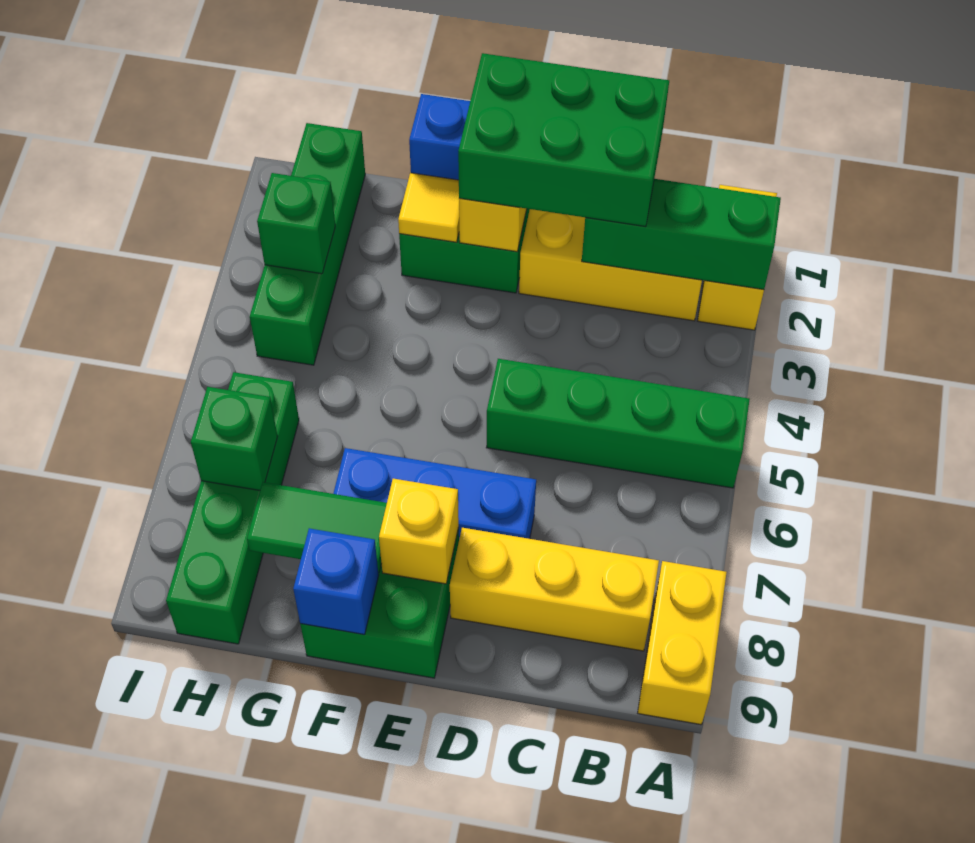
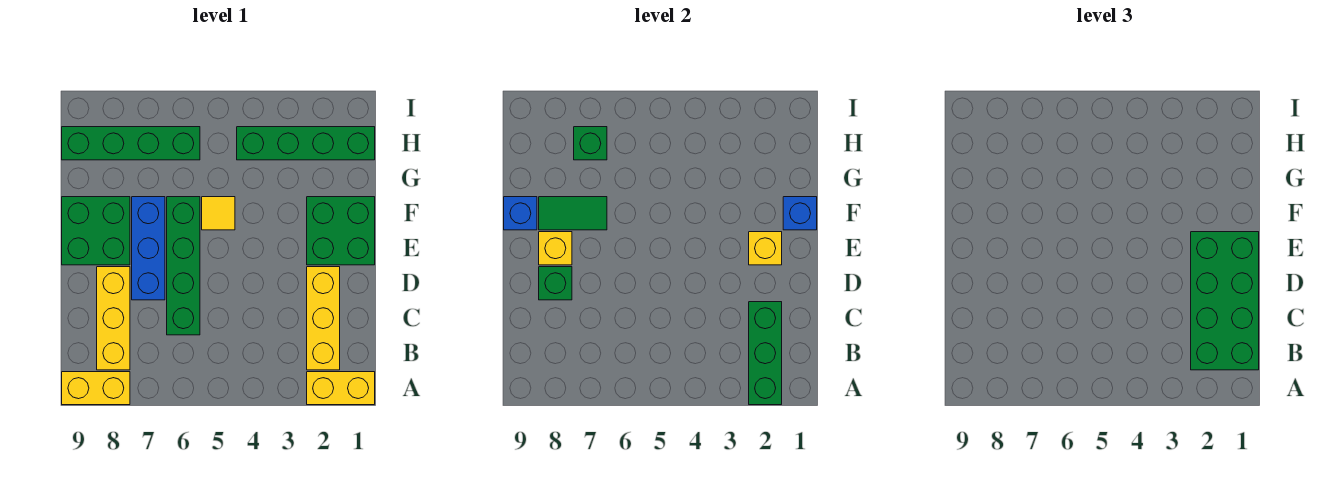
green 1x4 brick [486,359,750,488] -> green 1x4 brick moved to [167,197,200,335]
green 2x3 brick [458,53,669,227] -> green 2x4 brick [1191,232,1259,370]
yellow 1x1 tile [398,173,459,242] -> yellow 1x1 tile moved to [202,197,235,230]
green 1x2 tile [247,482,387,572] -> green 1x2 tile turned to [539,197,607,230]
green 1x1 brick [257,173,335,274] -> green 1x1 brick moved to [539,267,572,300]

